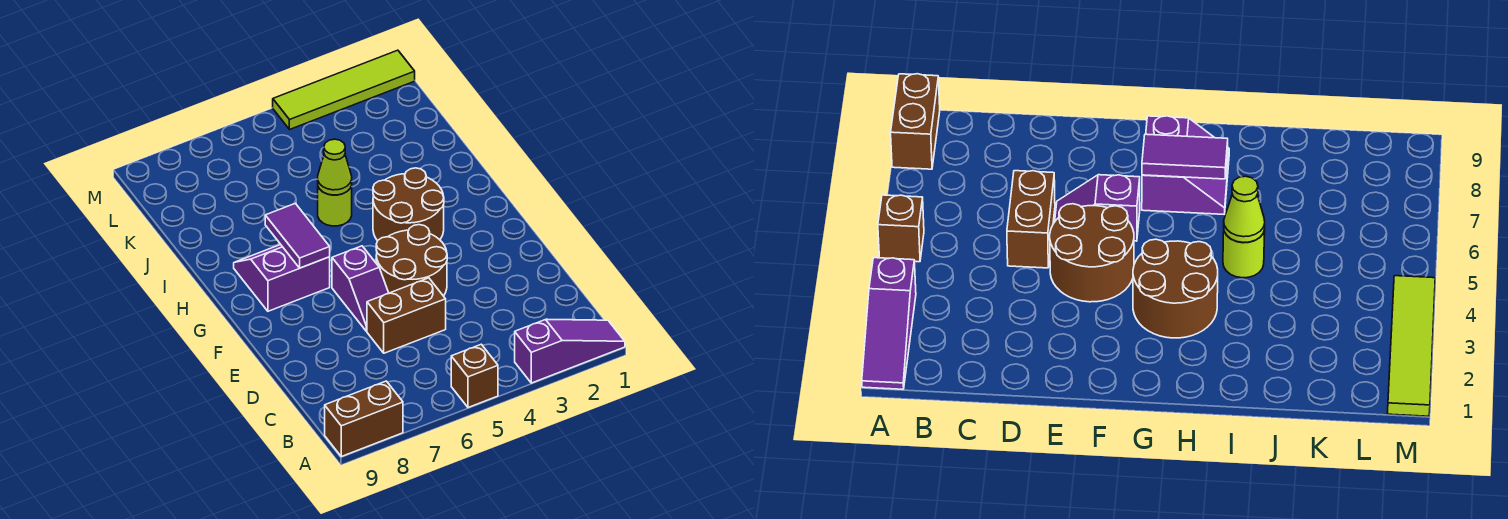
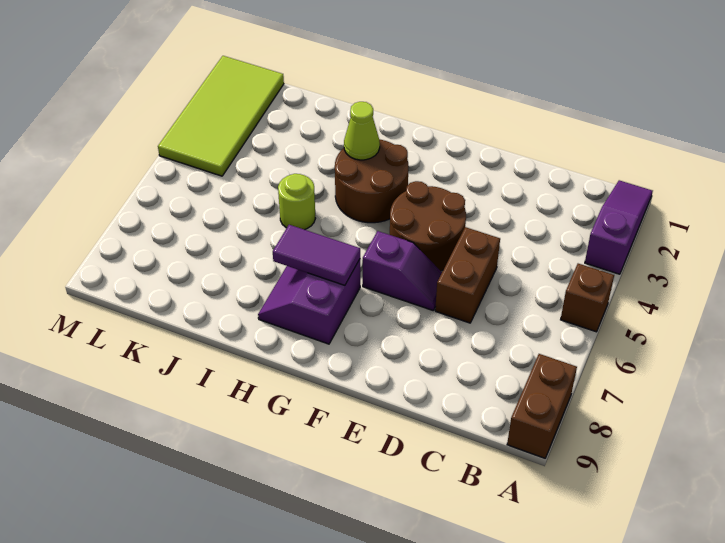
lime 1x1 cone [318,139,352,195] -> lime 1x1 cone moved to [344,102,380,160]
lime 1x4 tile [273,50,415,130] -> lime 2x4 tile [158,56,284,176]

